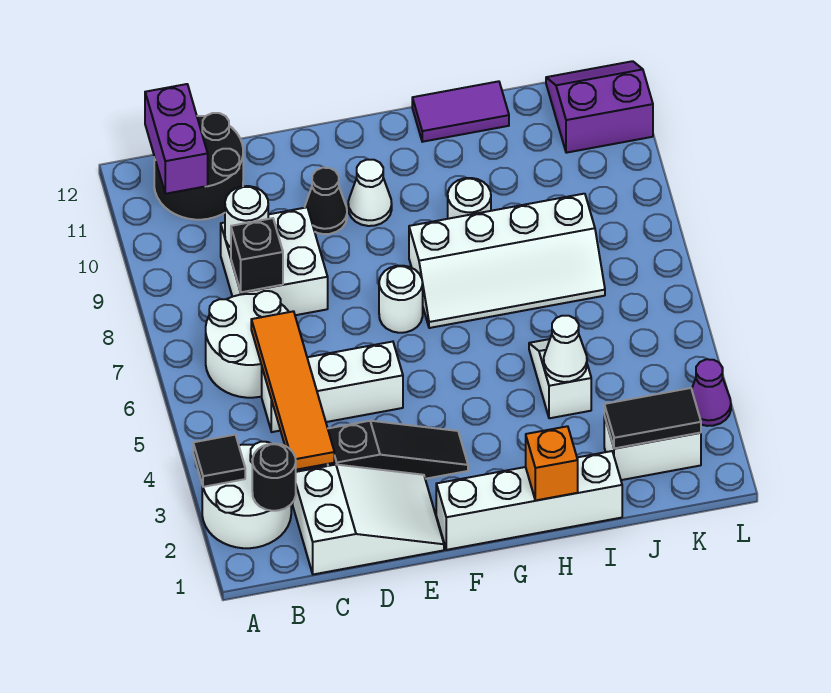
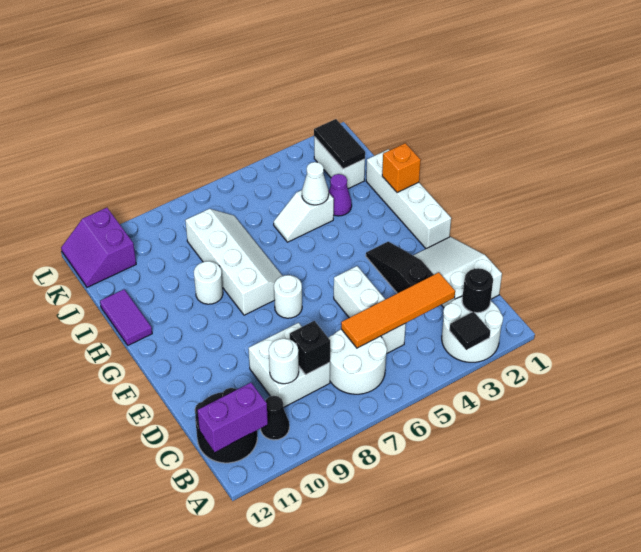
black 1x1 cone [305,168,347,234] -> black 1x1 cone moved to [260,396,289,440]
white 1x1 cone [348,160,392,226] -> none
purple 1x1 cone [692,359,731,426] -> purple 1x1 cone moved to [329,174,352,216]

